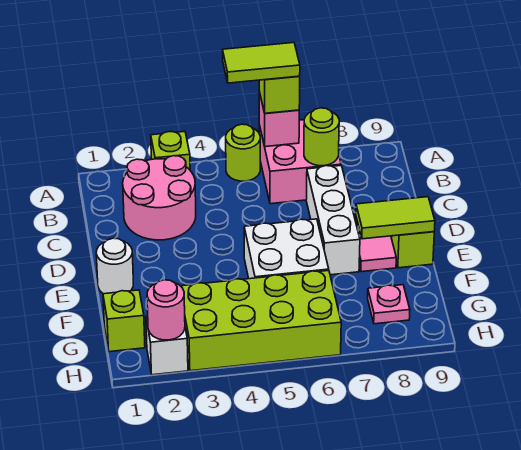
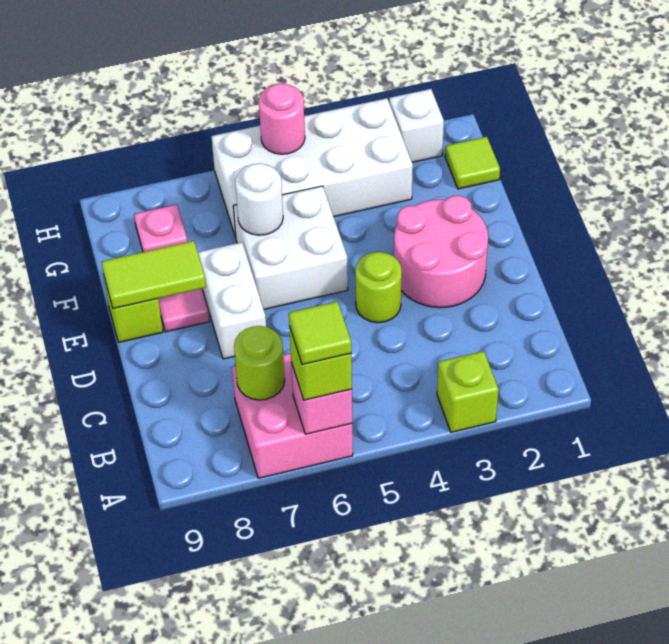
lime 1x1 round brick [226,124,260,181] -> lime 1x1 round brick moved to [355,252,402,323]
lime 1x2 tile [223,43,300,83] -> lime 1x1 tile [289,301,351,365]
pink 2x2 round brick [123,156,196,240] -> pink 2x2 round brick moved to [394,196,488,308]
white 1x3 brick [306,165,360,275] -> white 1x2 brick [198,242,266,359]
white 1x1 round brick [96,238,133,294] -> white 1x1 round brick moved to [235,164,283,235]
lime 1x1 brick [103,290,145,352] -> lime 1x1 tile [445,137,500,189]
lime 2x4 brick [181,271,341,371] -> white 2x4 brick [211,98,413,238]
pink 1x1 round brick [147,280,185,340] -> pink 1x1 round brick moved to [259,84,305,154]

